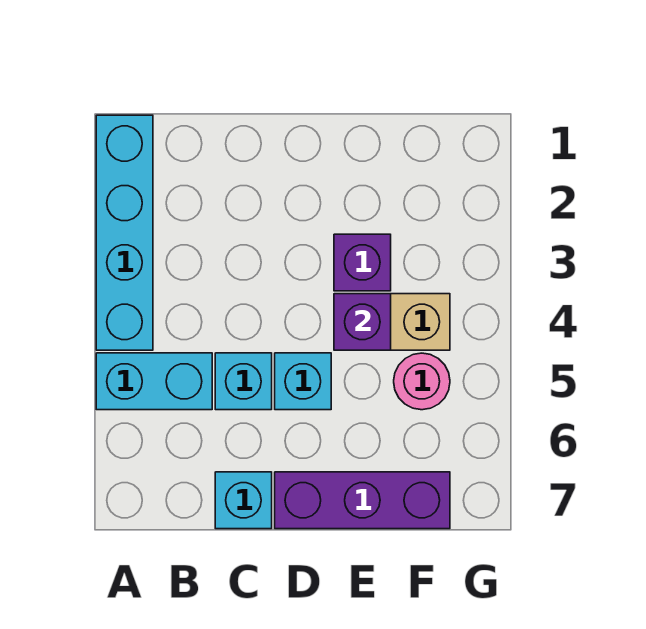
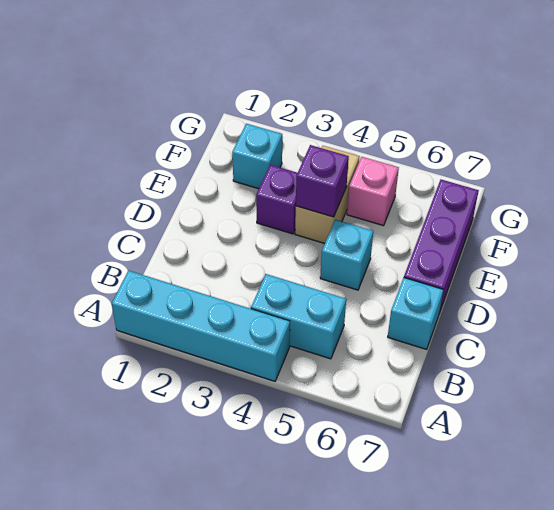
cyan 1x2 brick [96,353,212,410] -> cyan 1x2 brick turned to [251,274,346,359]
cyan 1x1 brick [215,353,272,410] -> cyan 1x1 brick moved to [232,124,282,189]
pink 1x1 round brick [394,353,450,410] -> pink 1x1 brick [347,157,399,226]

